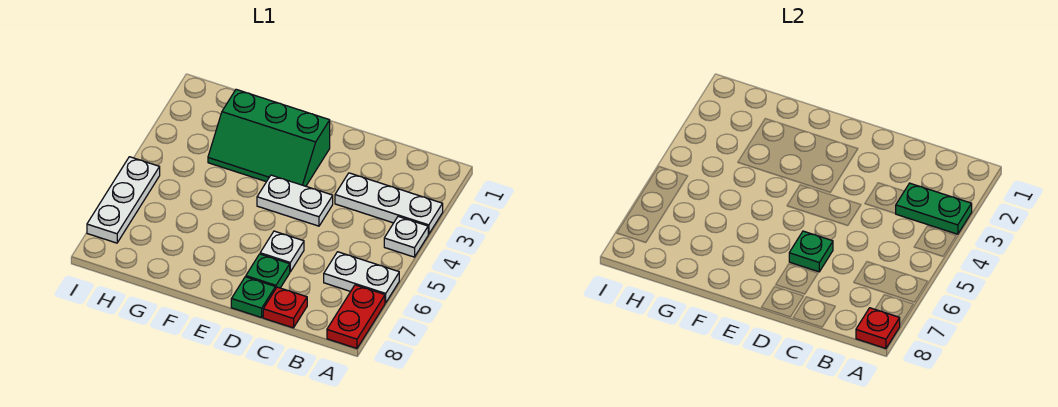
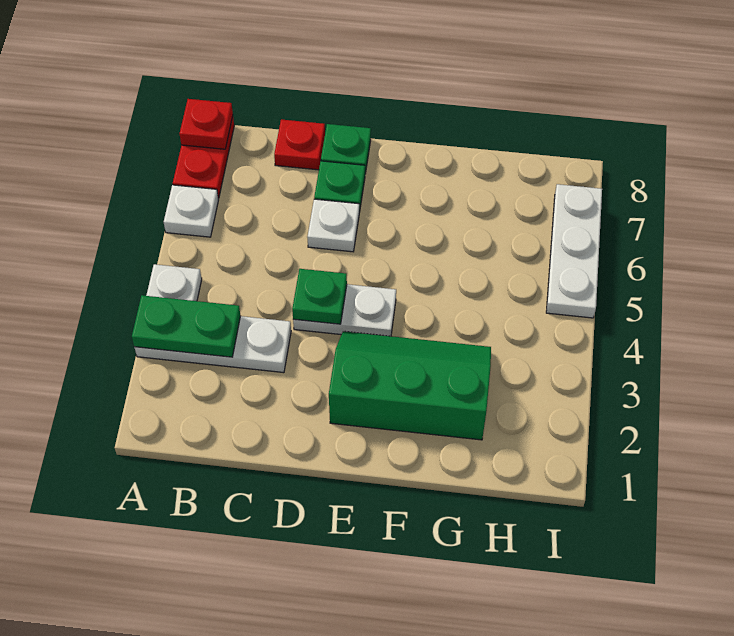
white 1x2 plate [324,252,399,303] -> white 1x1 plate [164,185,218,237]
green 1x1 plate [789,231,833,272] -> green 1x1 plate moved to [292,269,347,324]

